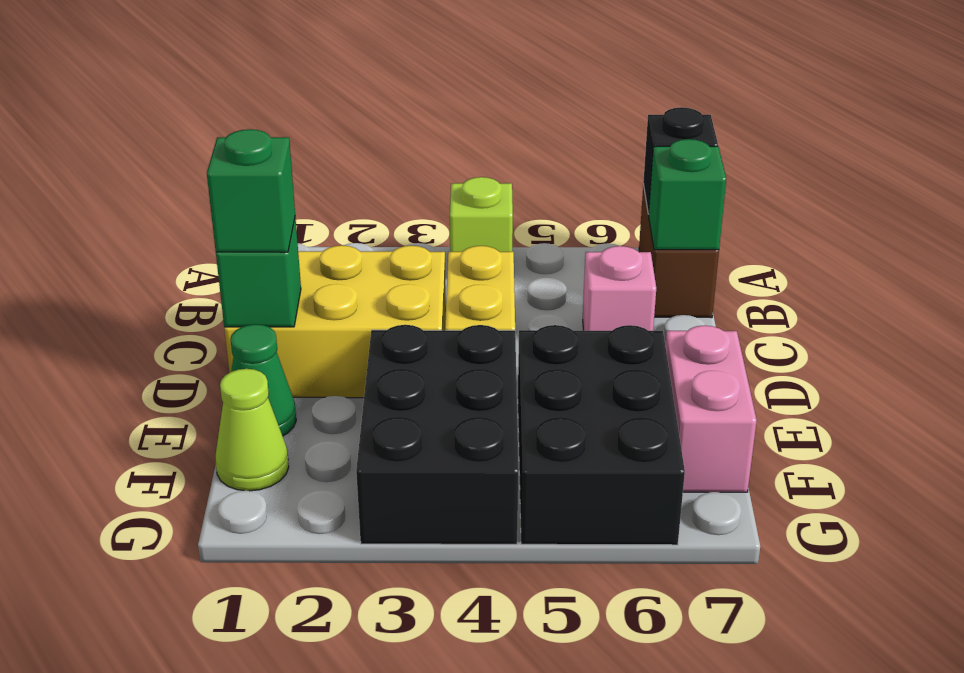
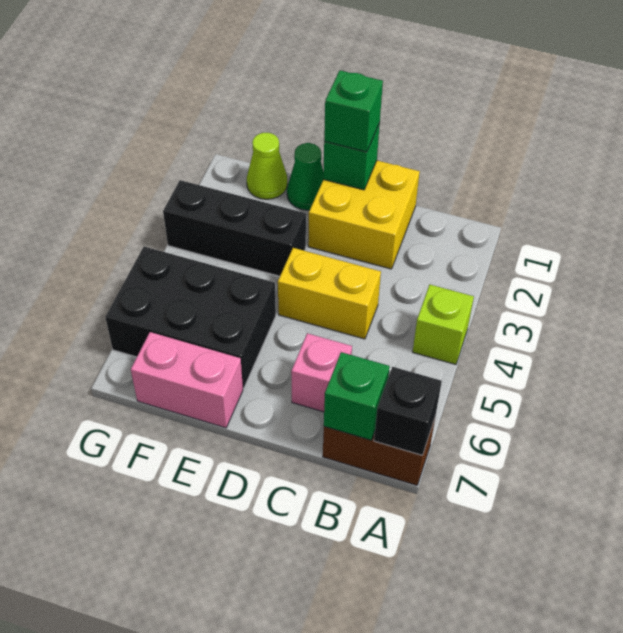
yellow 2x3 brick [224,245,446,398] -> yellow 2x2 brick [308,161,420,269]
black 2x3 brick [356,325,519,544] -> black 1x3 brick [163,180,306,276]

